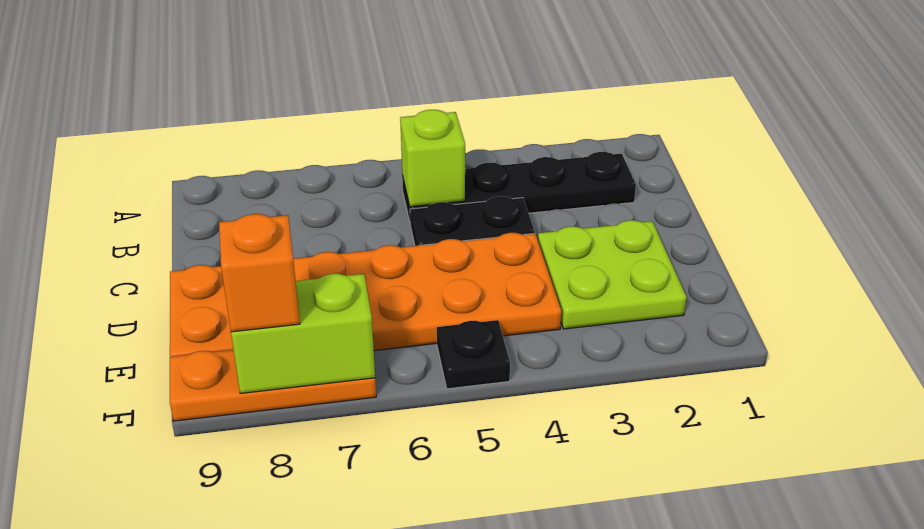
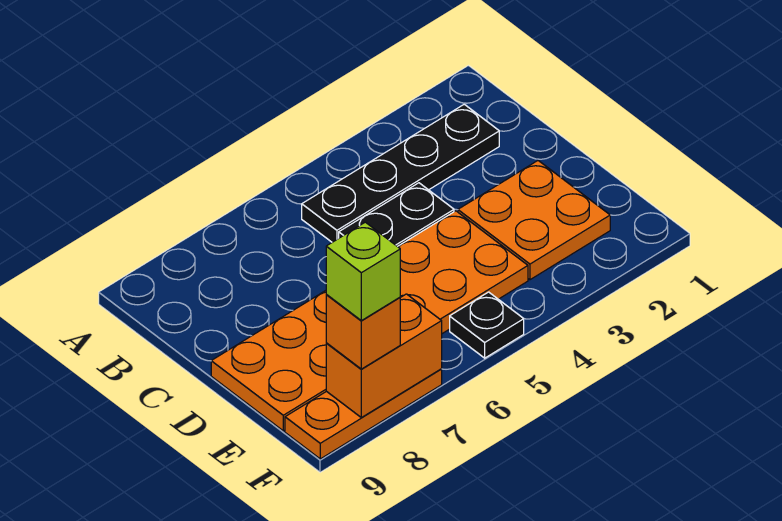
lime 1x1 brick [400,110,465,207] -> lime 1x1 brick moved to [326,222,400,321]
lime 2x2 plate [538,220,687,329] -> orange 2x2 plate [458,161,610,280]
lime 1x2 brick [231,274,375,393] -> orange 1x2 brick [326,294,442,418]

